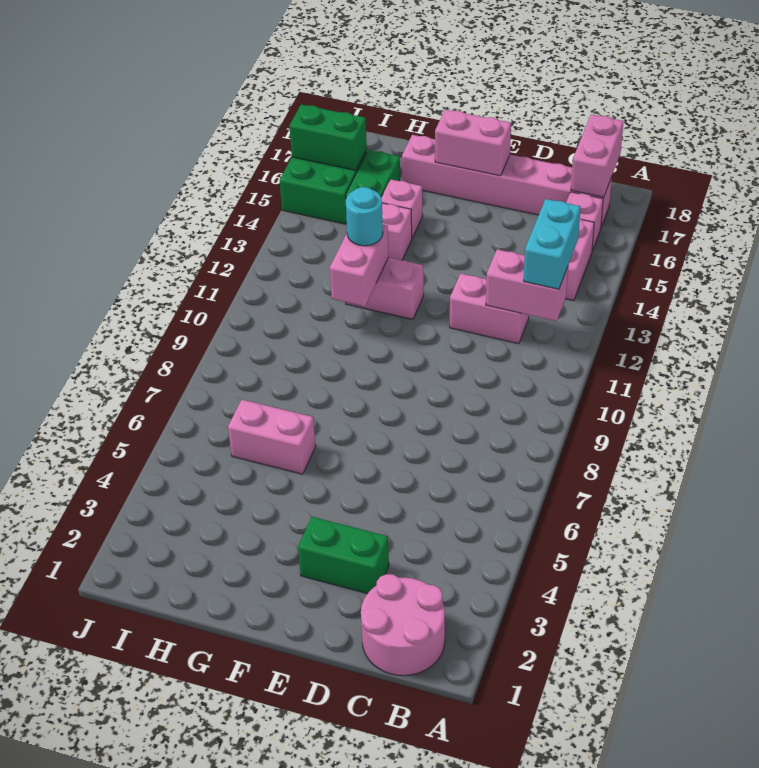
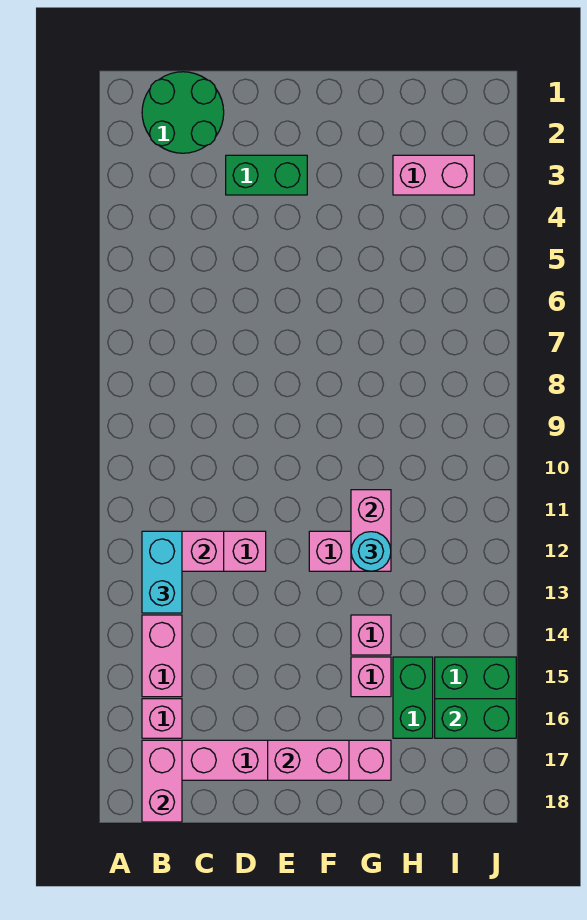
pink 2x2 round brick [361,574,445,676] -> green 2x2 round brick [142,72,224,153]
pink 1x2 brick [228,400,316,474] -> pink 1x2 brick moved to [393,155,474,195]

